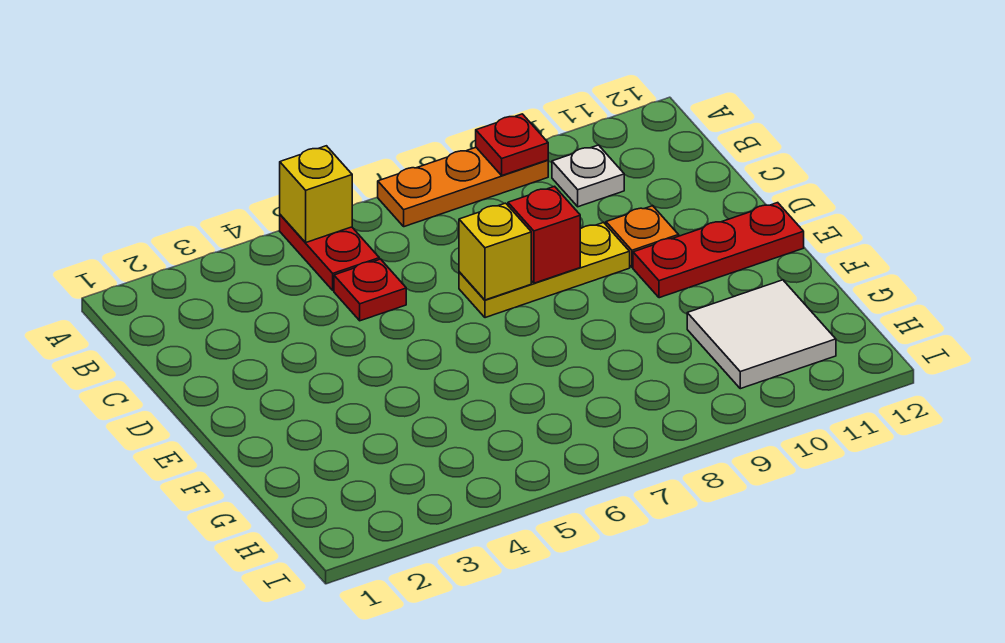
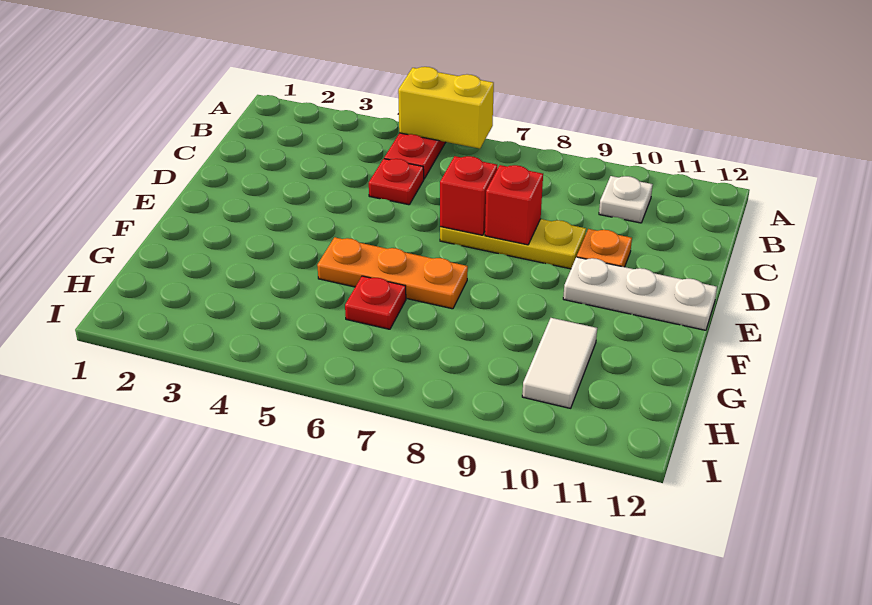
yellow 1x1 brick [280,146,352,243] -> yellow 1x2 brick [398,67,494,149]
orange 1x3 plate [378,148,548,227] -> orange 1x3 plate moved to [317,237,468,309]
red 1x1 plate [476,114,548,175] -> red 1x1 plate moved to [345,276,406,329]
yellow 1x1 brick [459,203,531,300] -> red 1x1 brick [440,156,497,235]
red 1x3 plate [633,203,804,298] -> white 1x3 plate [563,257,717,330]
white 2x2 tile [687,280,836,389] -> white 1x2 tile [522,318,597,408]

